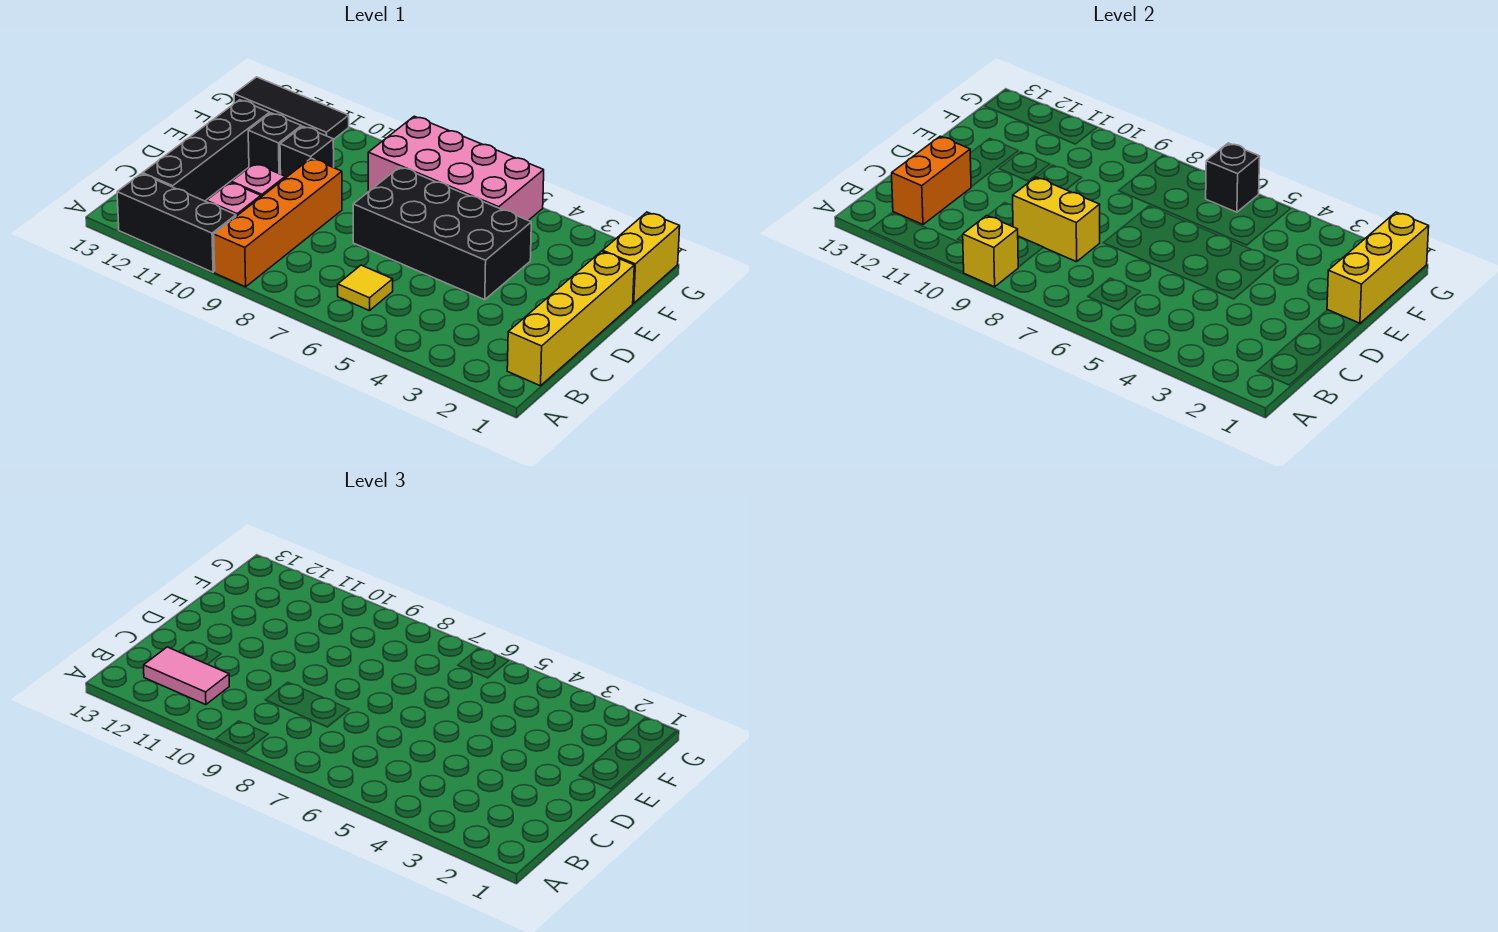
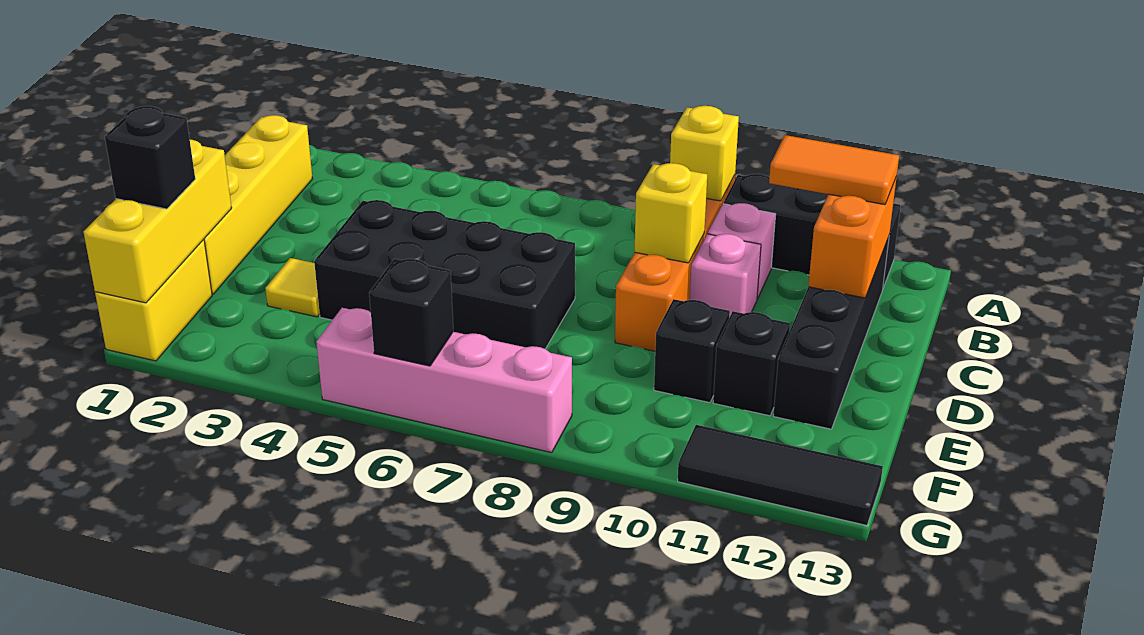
yellow 1x1 tile [338,265,393,311] -> yellow 1x1 tile moved to [265,258,320,317]
pink 1x2 tile [144,647,229,705] -> orange 1x2 tile [769,135,899,205]
yellow 1x2 brick [1013,177,1100,262] -> yellow 1x1 brick [635,163,707,263]
none -> black 1x1 brick [105,106,195,209]
pink 2x4 brick [368,116,544,220] -> pink 1x4 brick [316,308,572,453]

